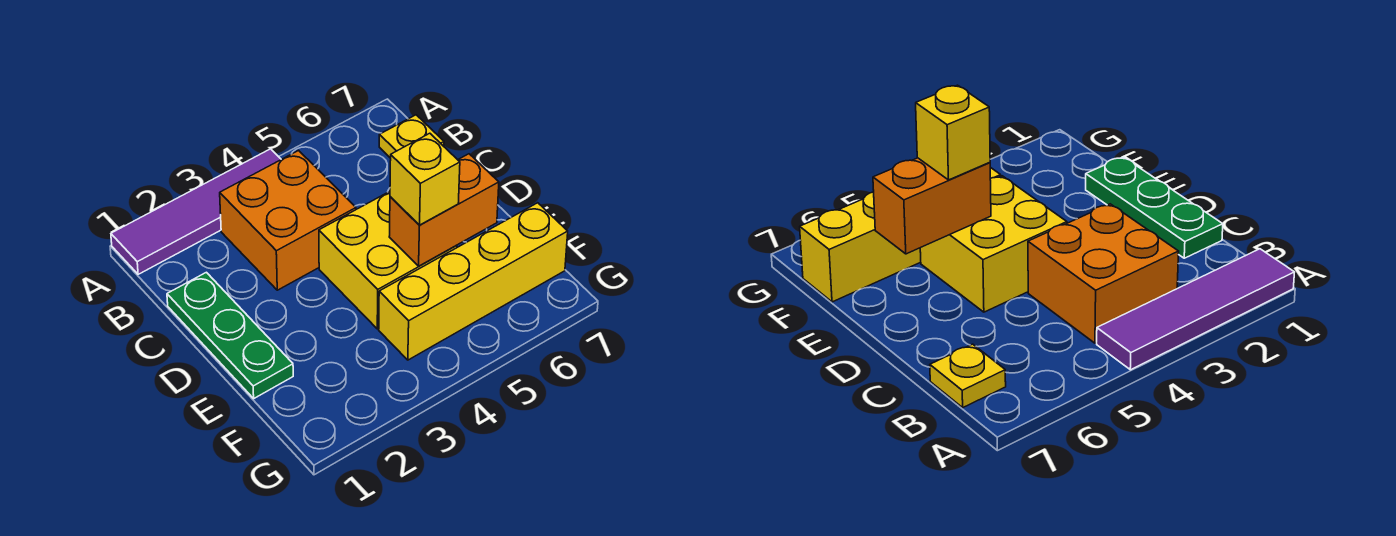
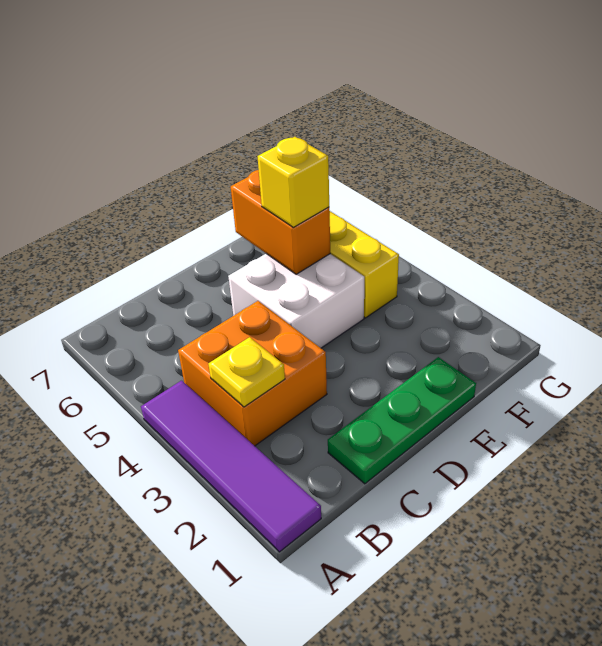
yellow 1x1 plate [379,115,444,158] -> yellow 1x1 plate moved to [208,337,285,407]
yellow 2x2 brick [319,192,457,329] -> white 2x2 brick [228,254,364,348]

